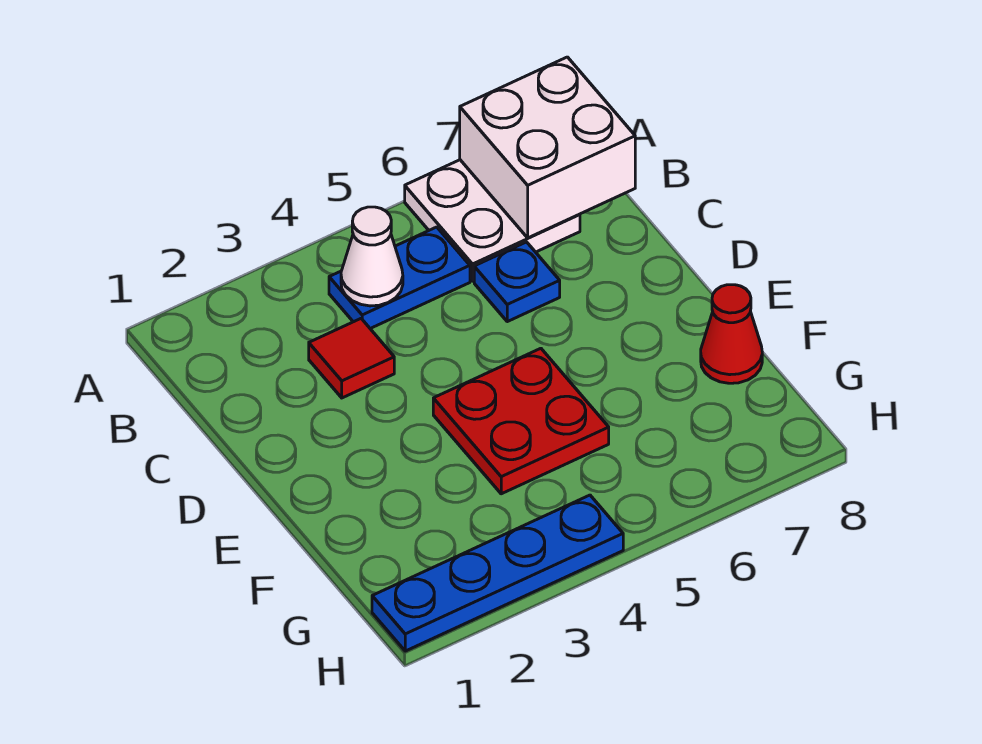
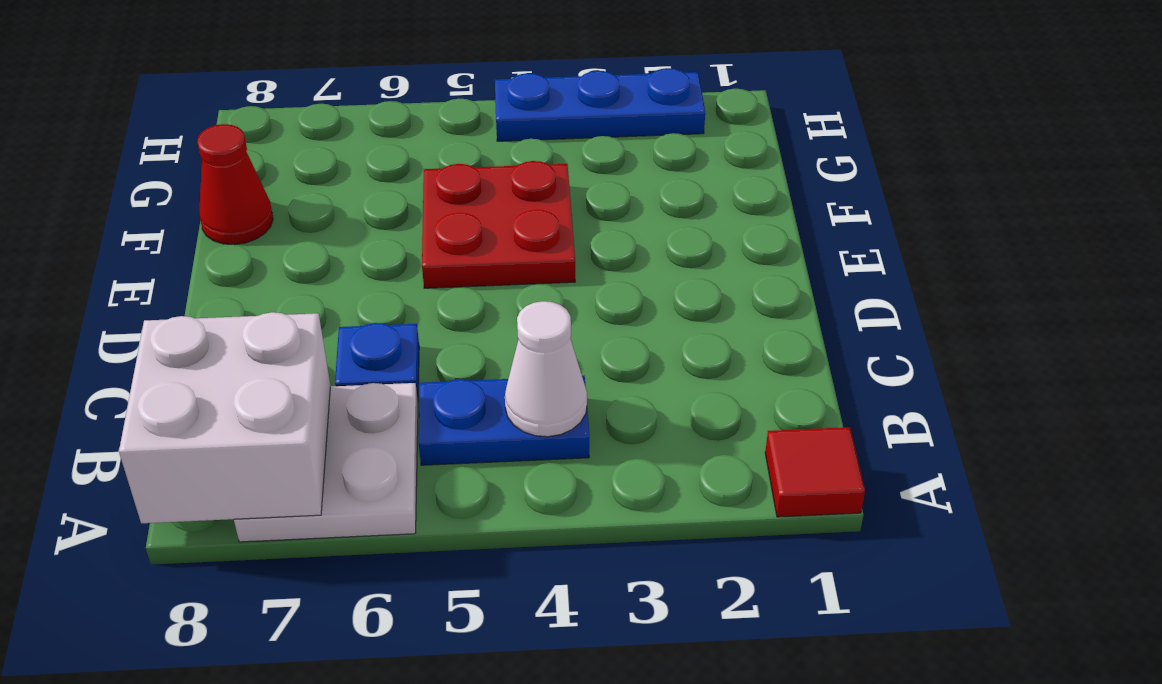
red 1x1 tile [309,319,394,398] -> red 1x1 tile moved to [765,427,865,517]
blue 1x4 plate [372,495,623,651] -> blue 1x3 plate [495,68,705,141]

